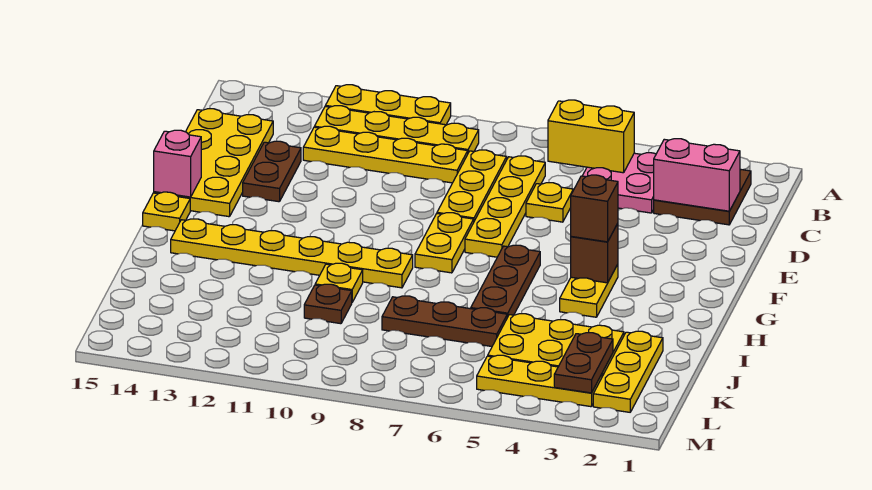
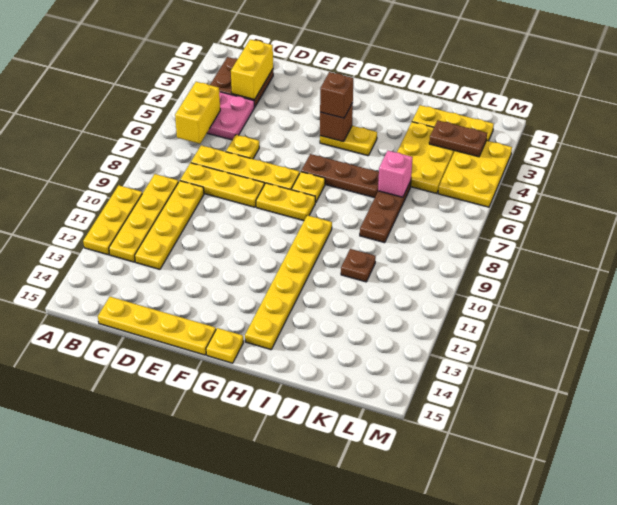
pink 1x2 brick [654,139,740,211] -> yellow 1x2 brick [231,40,273,100]
yellow 2x4 plate [154,109,273,217] -> yellow 1x4 plate [98,297,216,355]
brown 1x2 plate [243,141,301,202] -> none
pink 1x1 brick [154,130,201,197] -> pink 1x1 brick moved to [378,151,412,197]
yellow 1x1 plate [315,263,363,302] -> yellow 1x1 plate moved to [292,172,325,203]
yellow 1x3 plate [477,355,602,407] -> yellow 2x3 plate [438,141,512,207]

